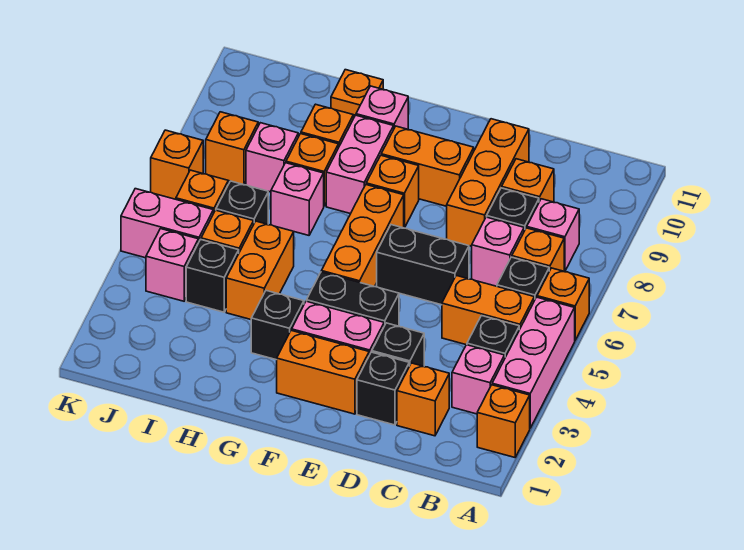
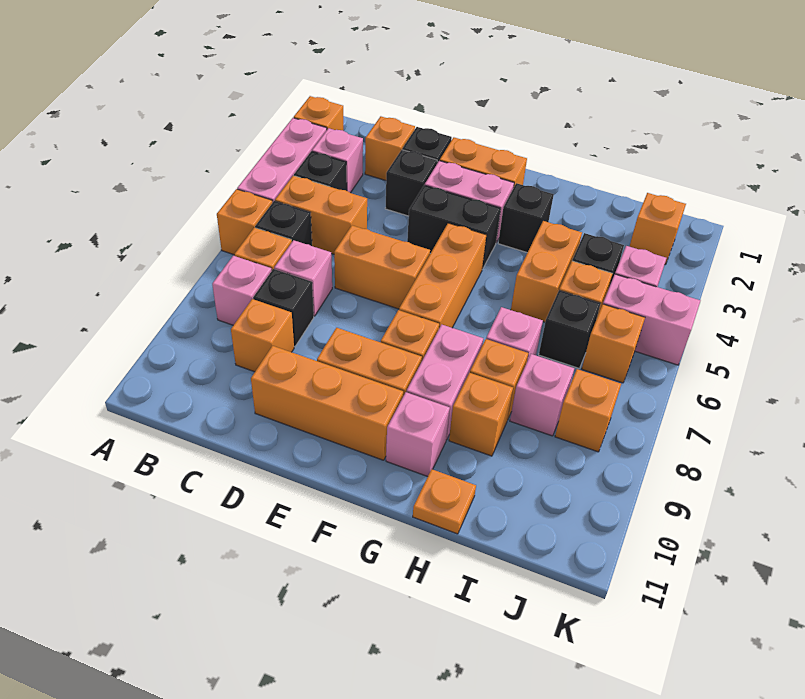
black 1x2 brick [377,225,469,305] -> orange 1x2 brick [334,225,430,309]
orange 1x3 brick [447,119,529,246] -> orange 1x3 brick turned to [251,346,403,460]
orange 1x1 brick [151,130,203,199] -> orange 1x1 brick moved to [629,193,686,265]

